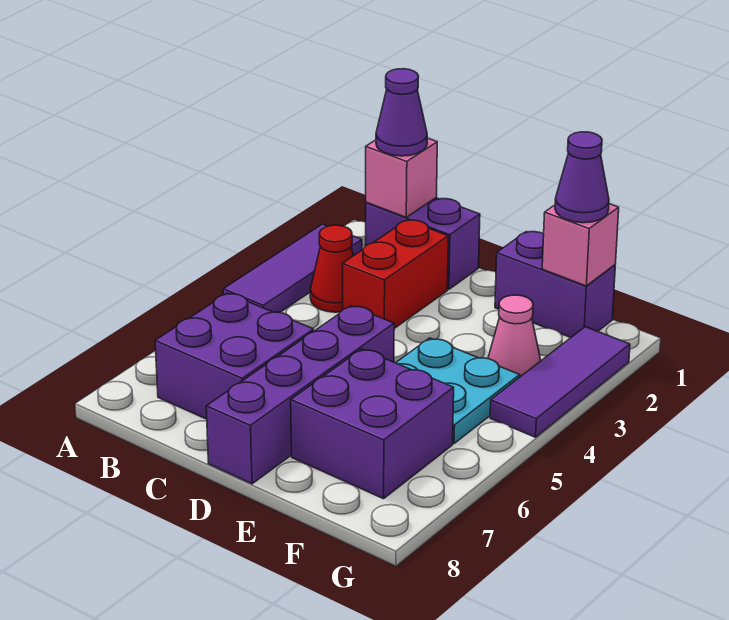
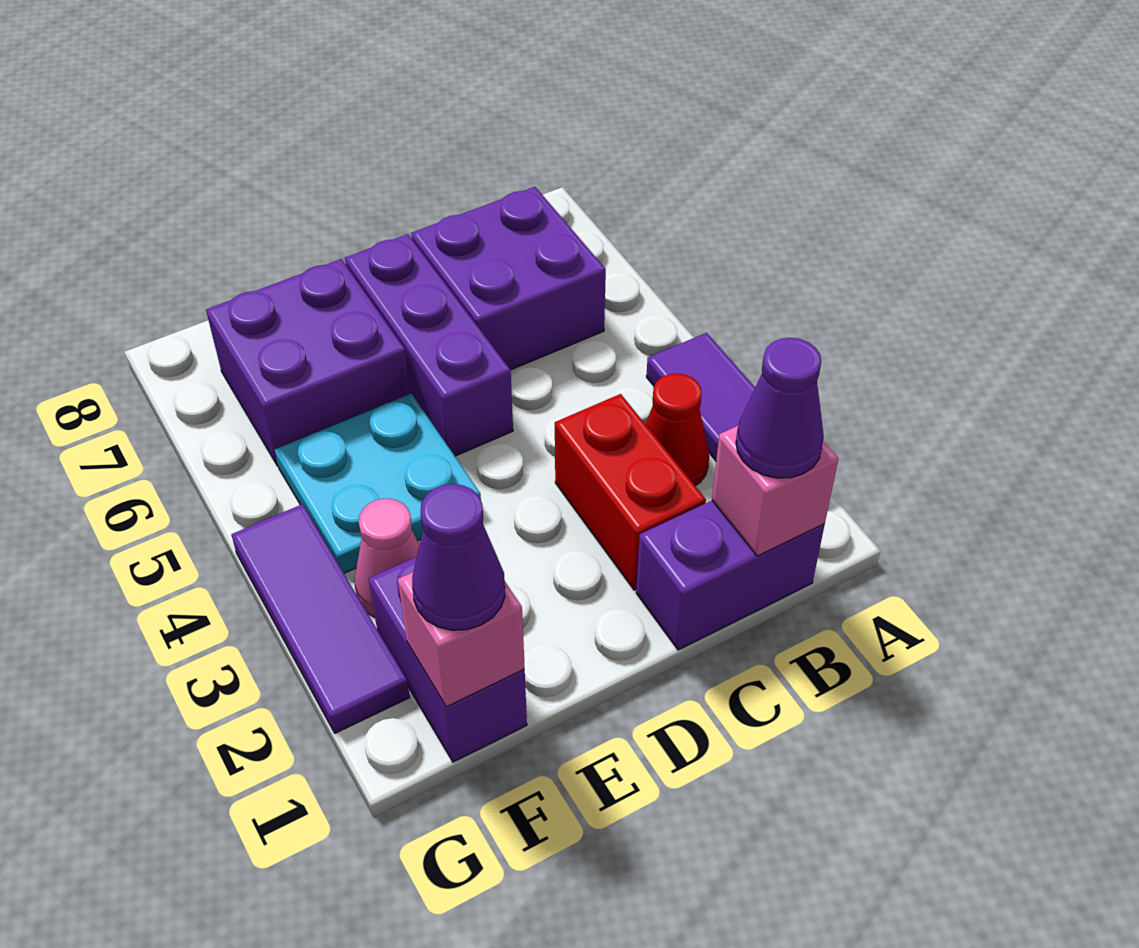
purple 1x4 brick [206,306,394,484] -> purple 1x3 brick [345,234,513,456]
purple 1x2 brick [495,232,615,338] -> purple 1x2 brick turned to [368,557,527,762]

